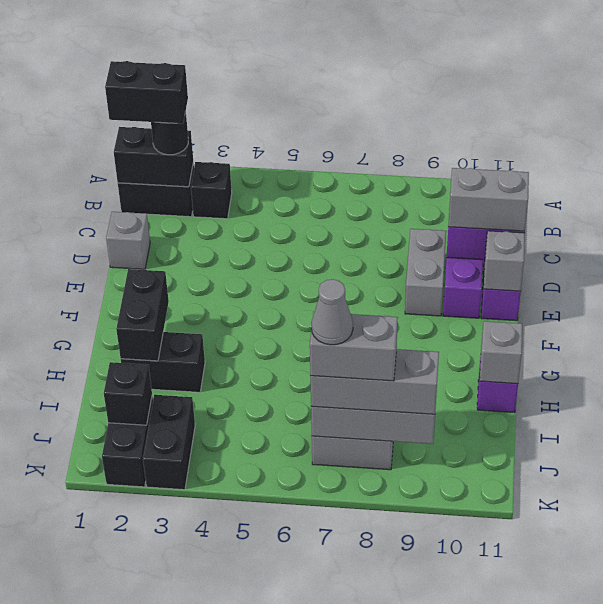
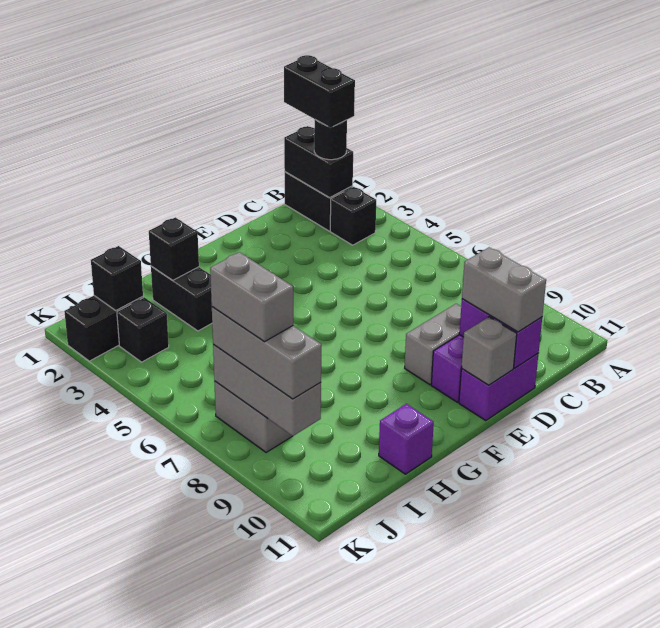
grey 1x1 brick [106,212,150,269] -> none
black 1x2 brick [116,269,169,361] -> black 1x1 brick [149,217,199,280]
grey 1x1 brick [480,321,522,384] -> none
black 1x2 brick [143,395,195,490] -> black 1x1 brick [117,297,169,362]
grey 1x1 cone [311,279,353,345] -> none

